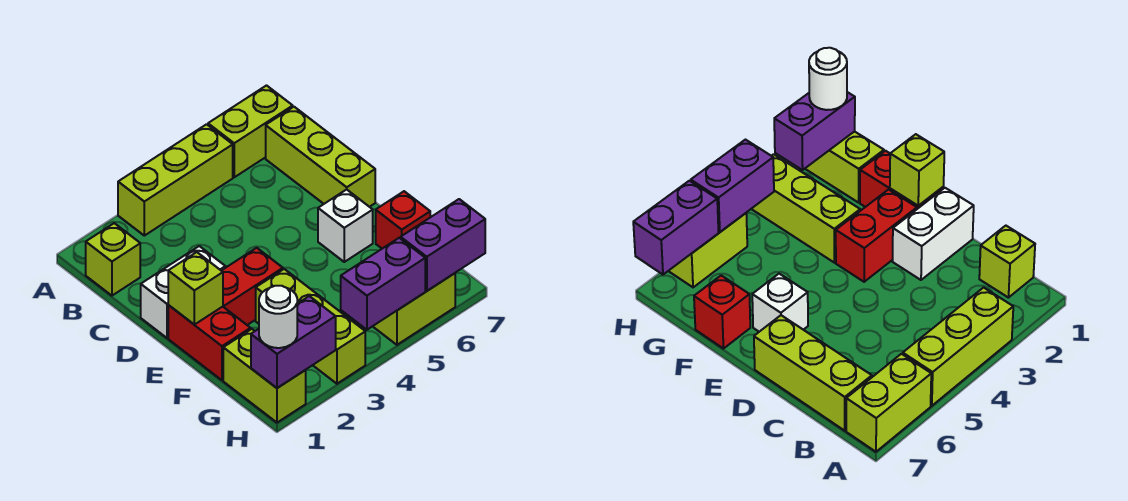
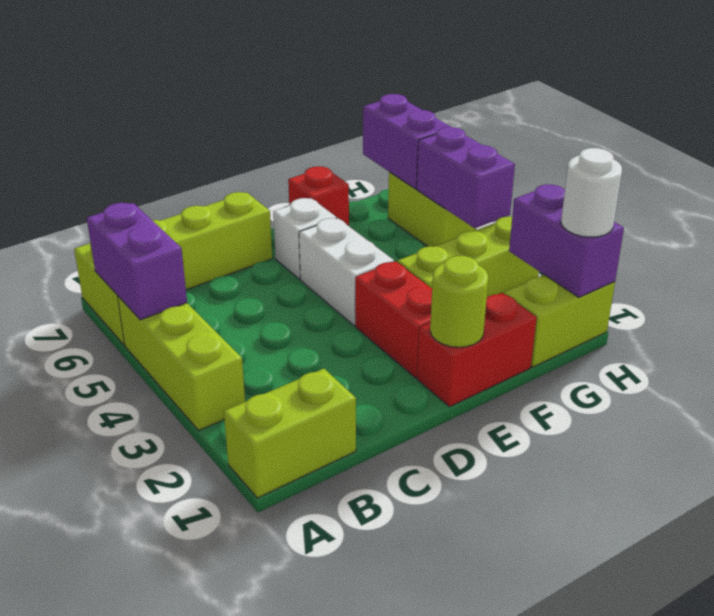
none -> purple 1x2 brick [87,203,187,320]
lime 1x1 brick [86,223,140,296] -> lime 1x2 brick [224,369,356,498]
white 1x2 brick [141,246,225,338] -> white 1x2 brick moved to [299,218,394,326]
lime 1x1 brick [168,252,223,325] -> lime 1x1 round brick [430,256,488,347]

